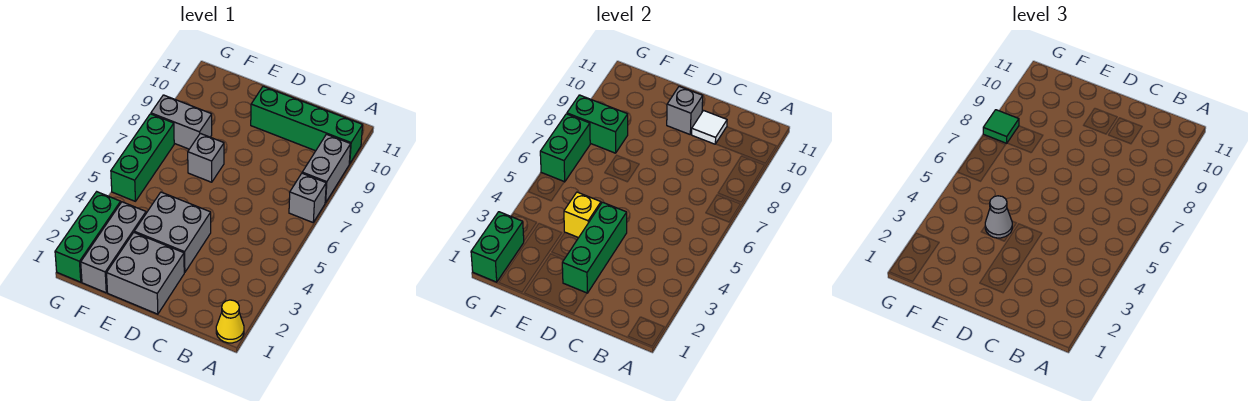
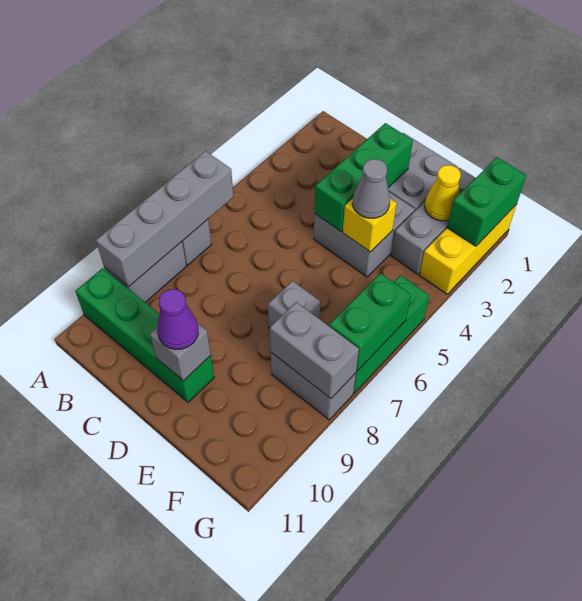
yellow 1x1 cone [216,300,244,343] -> yellow 1x1 cone moved to [425,165,461,221]
none -> grey 1x4 brick [96,151,234,287]
white 1x1 tile [692,111,727,144] -> none
none -> purple 1x1 cone [157,289,198,350]
green 1x2 brick [567,95,628,153] -> grey 1x2 brick [270,302,359,399]
green 1x3 brick [55,192,121,282] -> yellow 1x3 brick [420,204,517,294]
green 1x1 tile [983,110,1019,143] -> none

